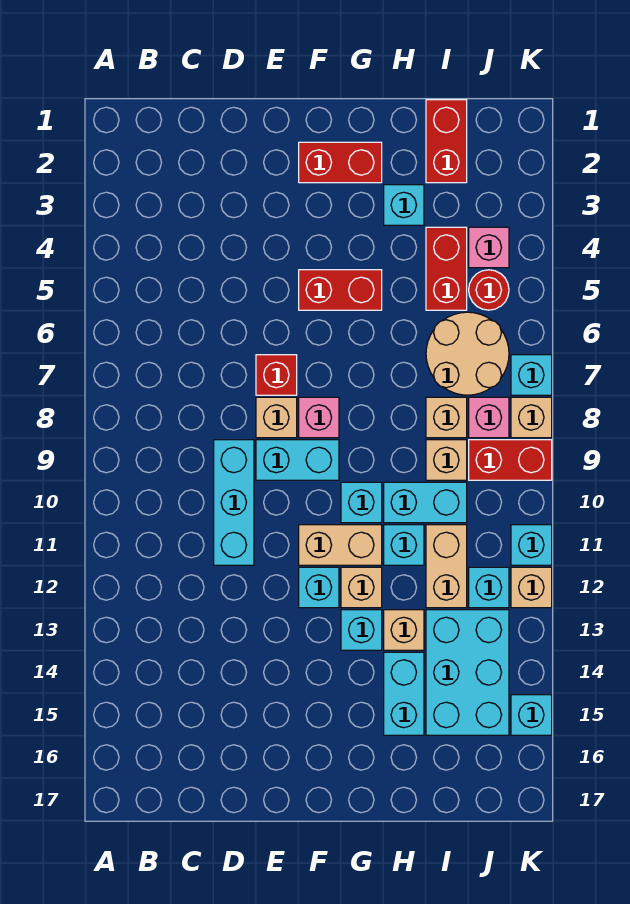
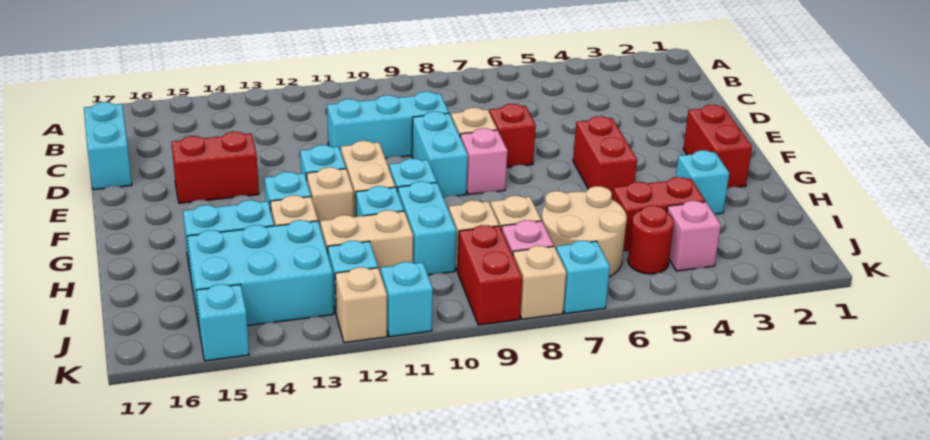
none -> cyan 1x2 brick [84,102,132,190]
red 1x2 brick [426,100,467,183] -> red 1x2 brick moved to [171,132,259,203]

